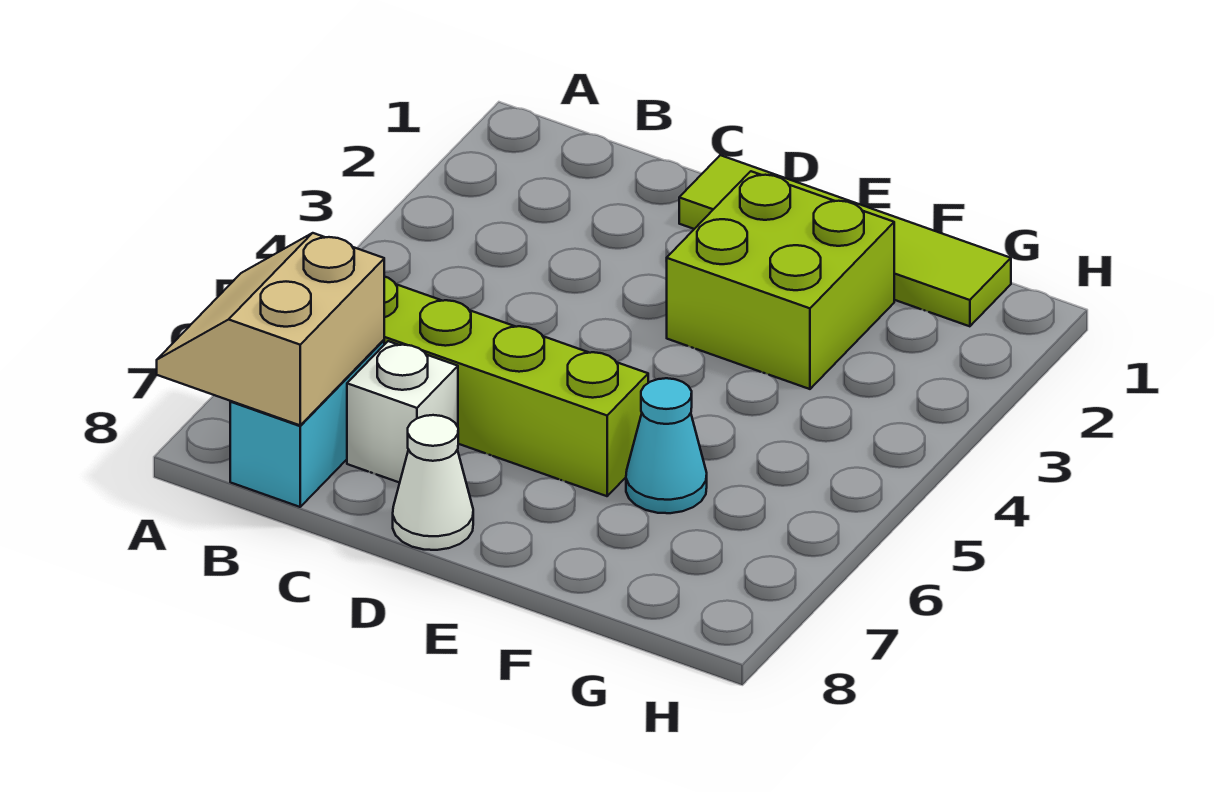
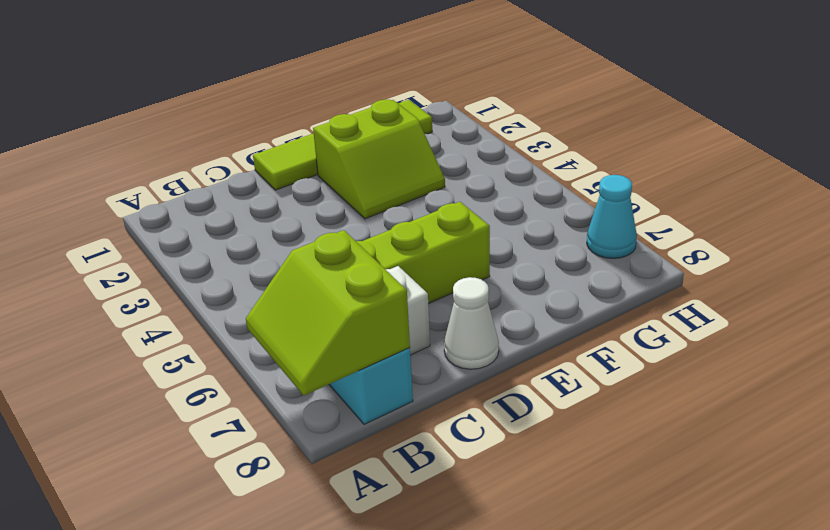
tan 2x2 slope [157,233,384,425] -> lime 2x2 slope [246,230,410,396]
lime 2x2 brick [667,171,894,389] -> lime 2x2 slope [313,100,445,219]
cyan 1x1 cone [626,378,707,513] -> cyan 1x1 cone moved to [587,175,637,258]

